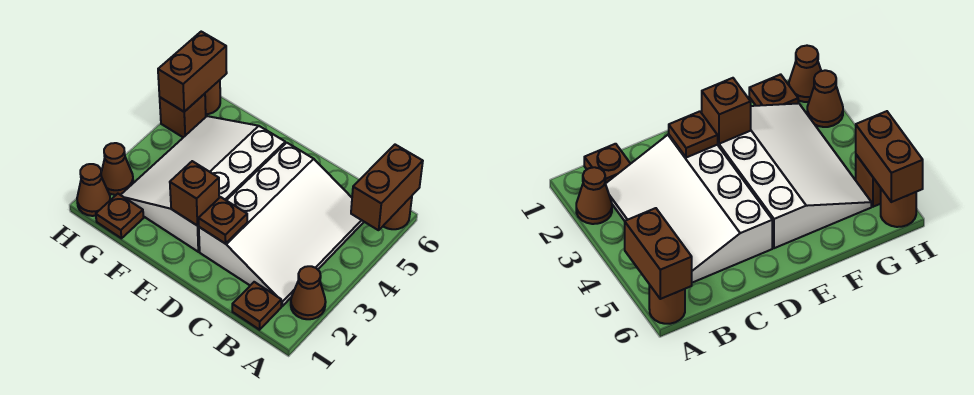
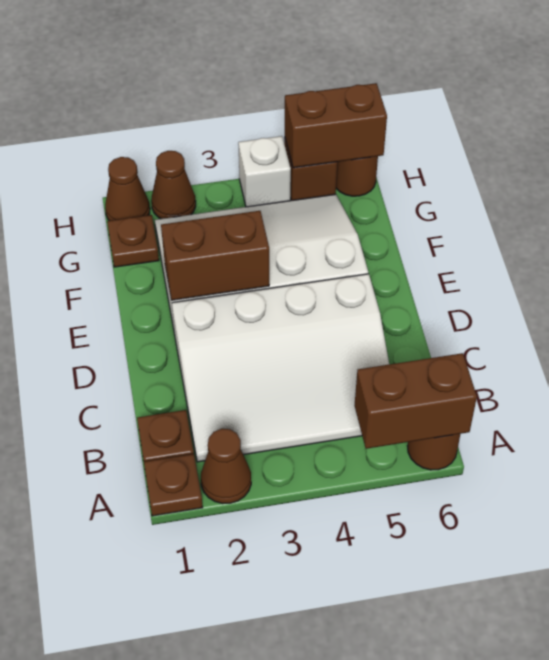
brown 1x1 plate [199,197,247,244] -> brown 1x1 plate moved to [144,454,203,516]
brown 1x1 brick [170,161,219,226] -> brown 1x2 brick [161,211,269,300]
none -> white 1x1 brick [238,136,291,207]

